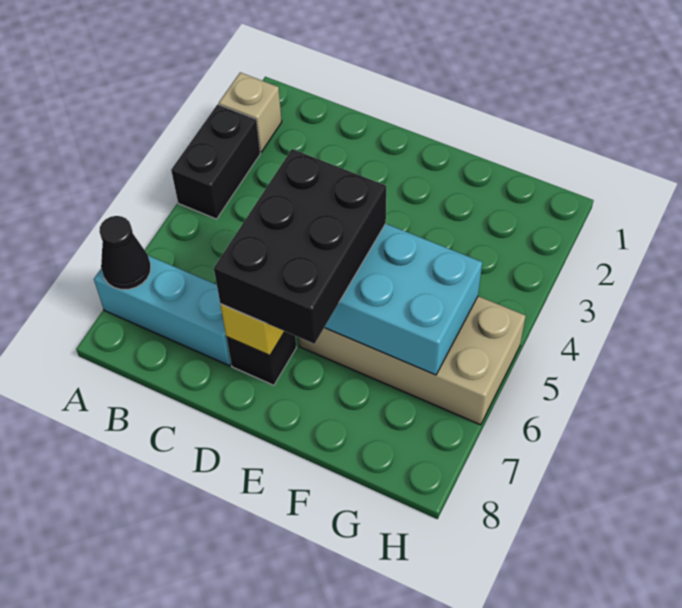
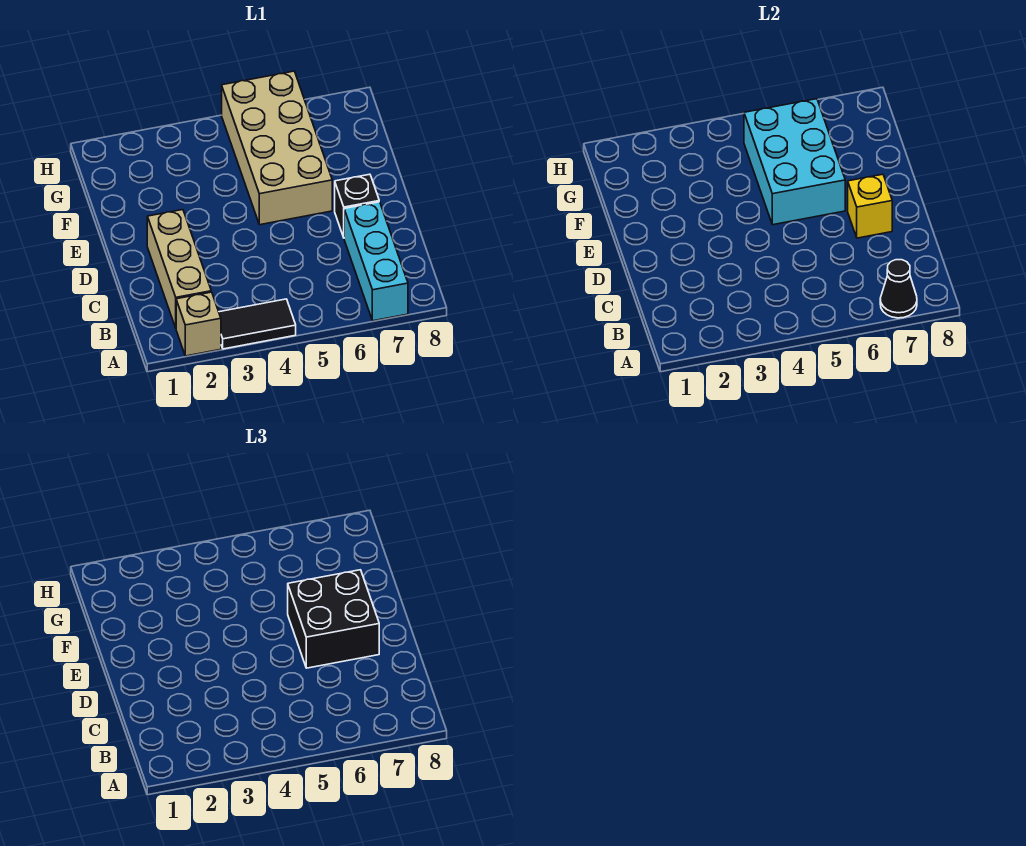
black 1x2 brick [171,104,260,219] -> black 1x2 tile [219,299,296,349]
none -> tan 1x3 brick [147,210,211,328]
black 2x3 brick [214,149,386,344] -> black 2x2 brick [288,570,379,668]

